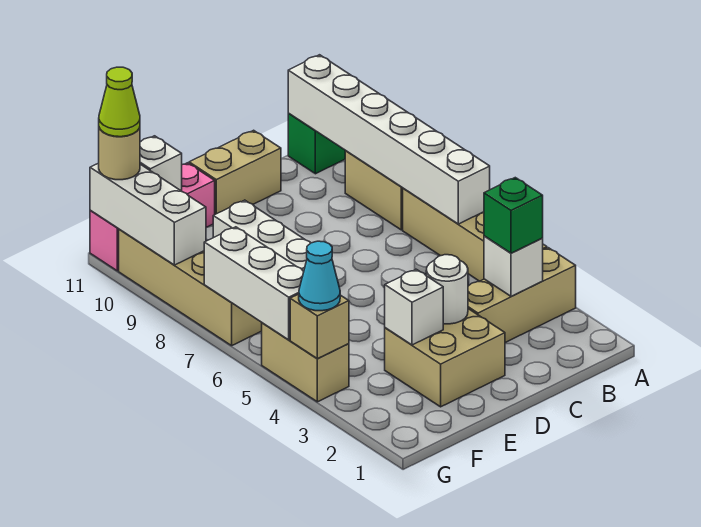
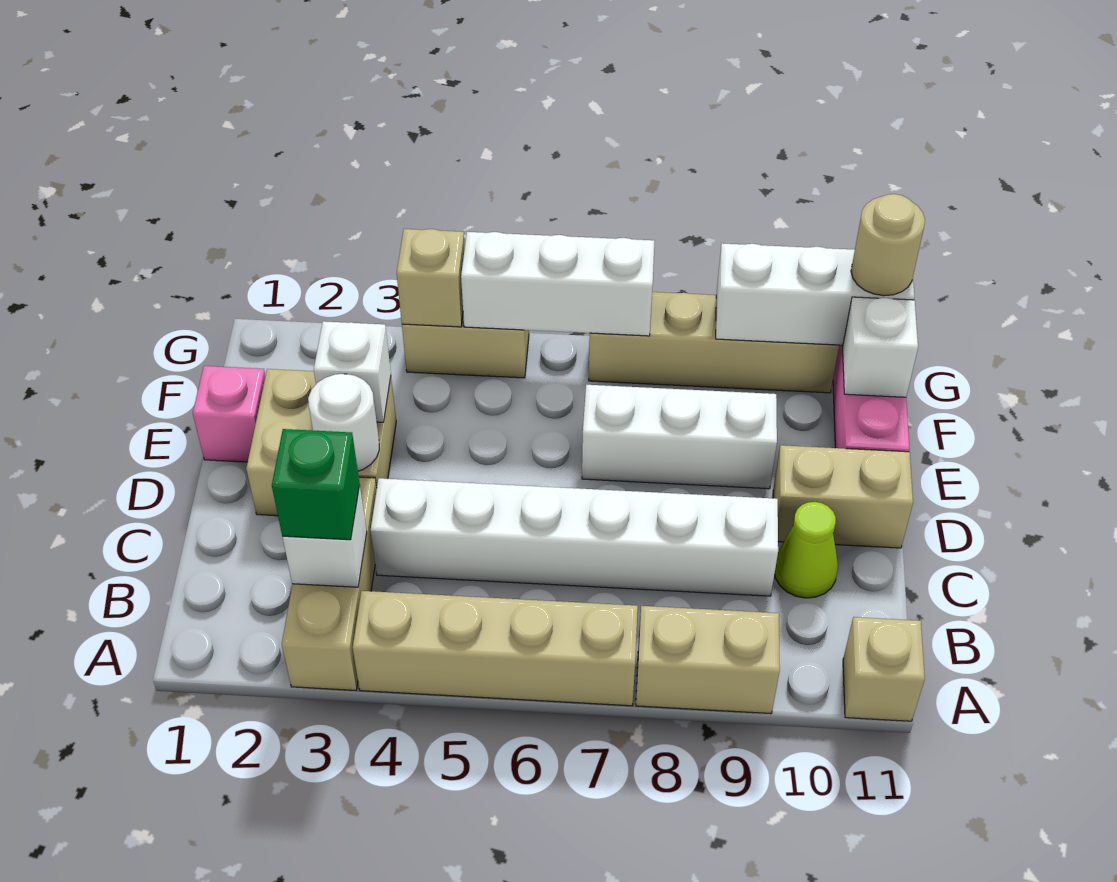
white 1x6 brick [288,55,490,224] -> white 1x6 brick moved to [370,478,778,596]
green 1x1 brick [288,114,346,174] -> tan 1x1 brick [843,617,925,721]
tan 1x2 brick [189,130,281,214] -> tan 1x2 brick turned to [773,445,913,548]
none -> pink 1x1 brick [193,366,265,462]
cyan 1x1 cone [299,241,340,311] -> none
lime 1x1 cone [99,67,140,137] -> lime 1x1 cone moved to [775,502,838,598]

